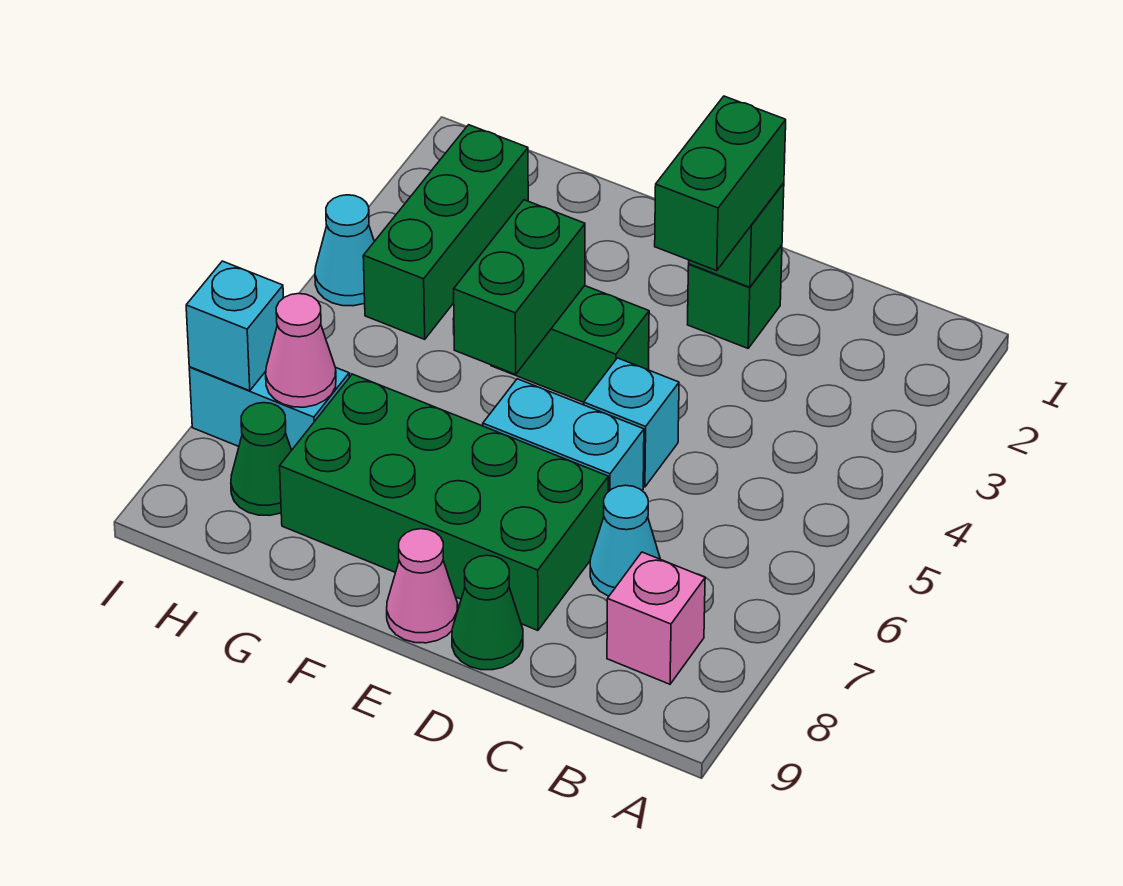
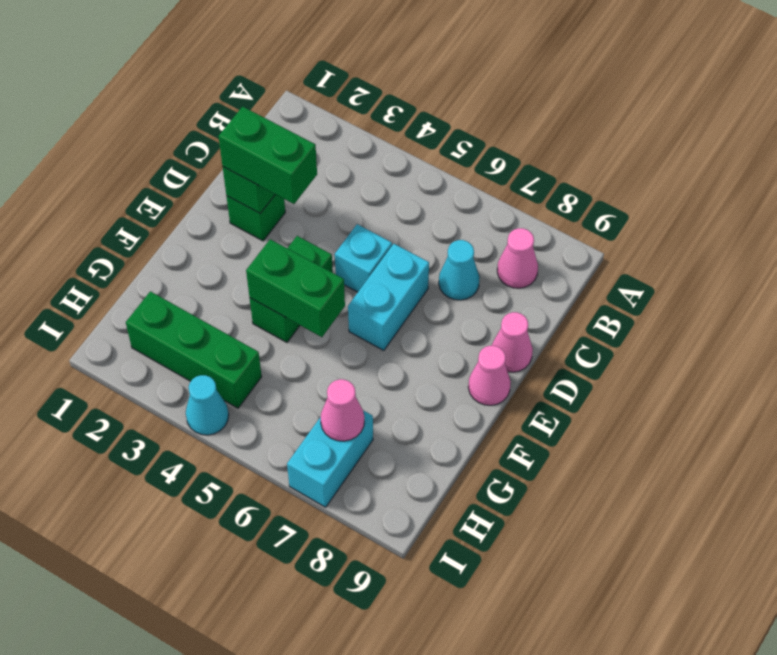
pink 1x1 brick [607,552,705,684] -> pink 1x1 cone [497,228,538,288]
green 2x4 brick [280,374,608,630] -> none
green 1x1 cone [452,555,523,670] -> pink 1x1 cone [492,312,533,372]
green 1x1 cone [231,403,292,516] -> none
cyan 1x1 brick [186,261,284,391] -> none

